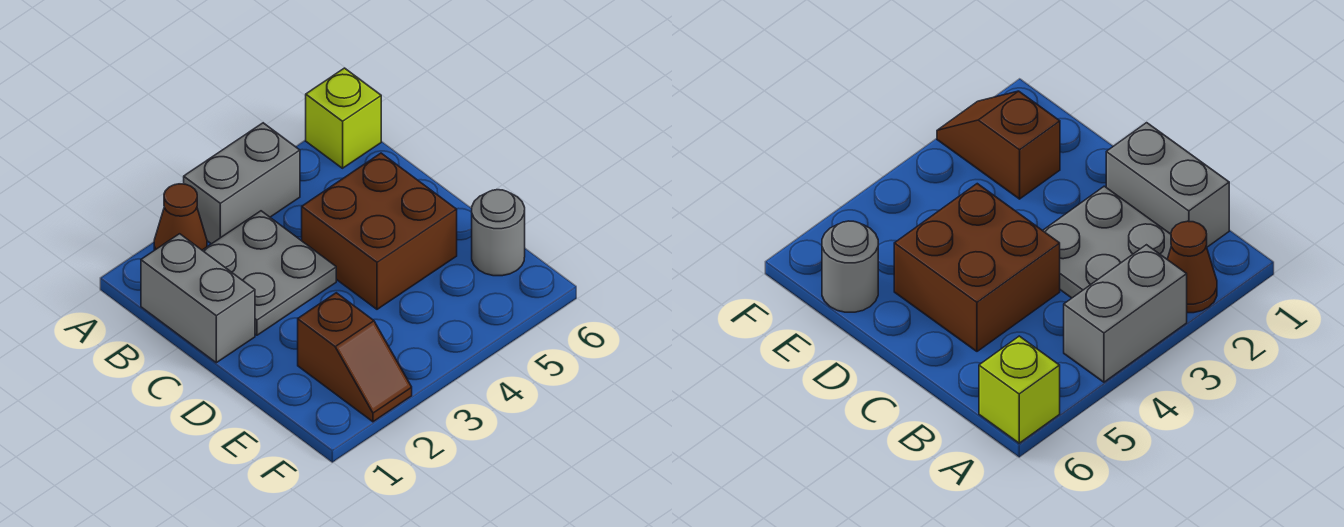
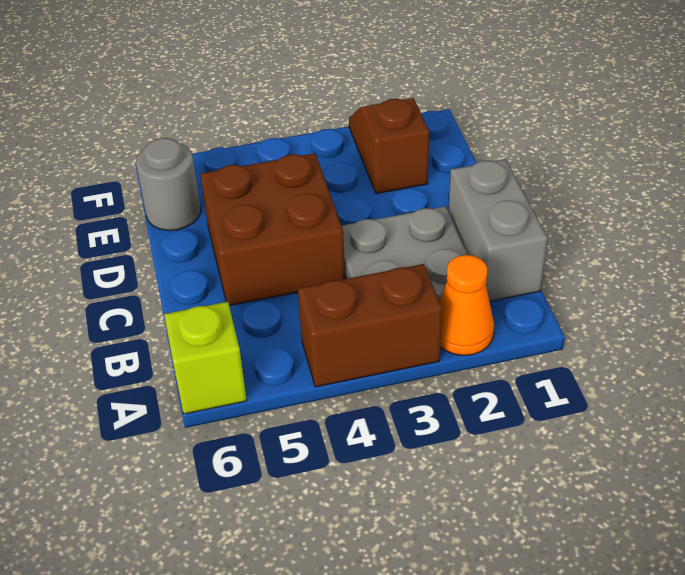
brown 1x1 cone [154,184,207,250] -> orange 1x1 cone [440,255,494,355]
grey 1x2 brick [184,123,300,244] -> brown 1x2 brick [298,264,442,387]

